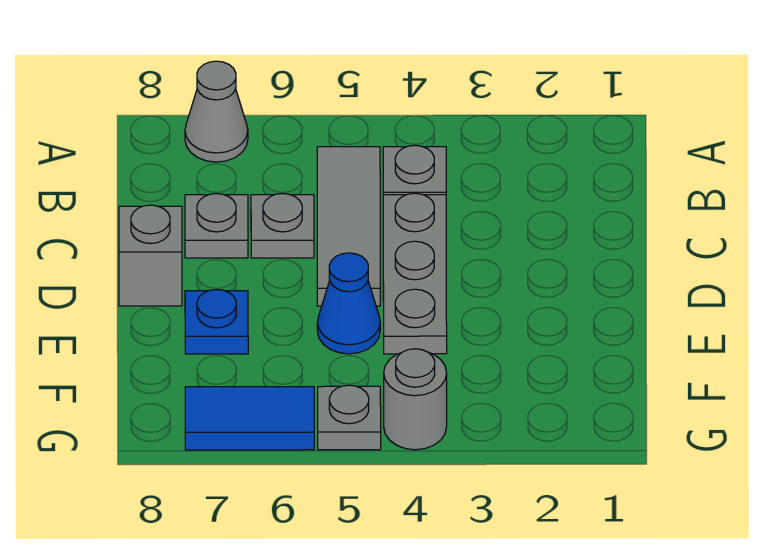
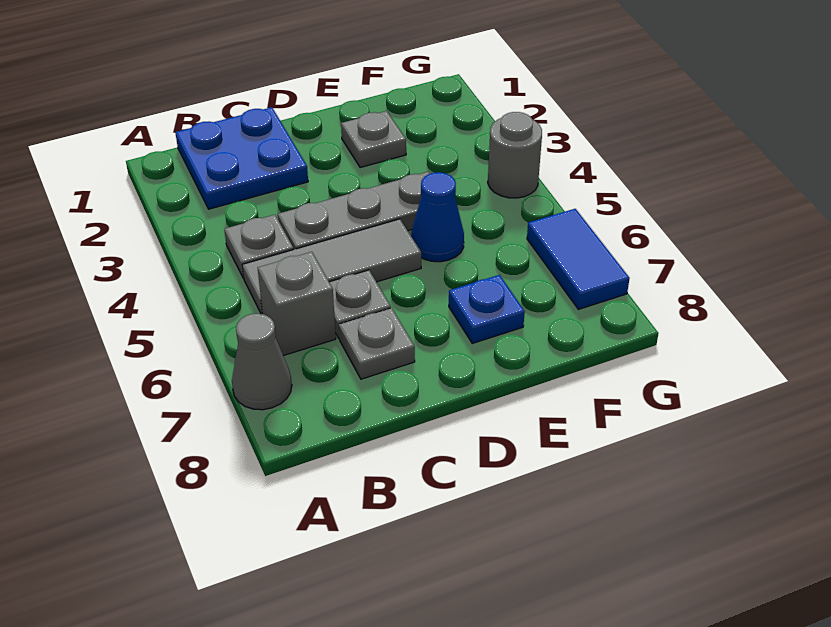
none -> blue 2x2 plate [175,107,308,209]
grey 1x1 brick [119,205,182,306] -> grey 1x1 brick moved to [258,252,336,356]
grey 1x1 plate [318,385,381,450] -> grey 1x1 plate moved to [341,111,406,168]

